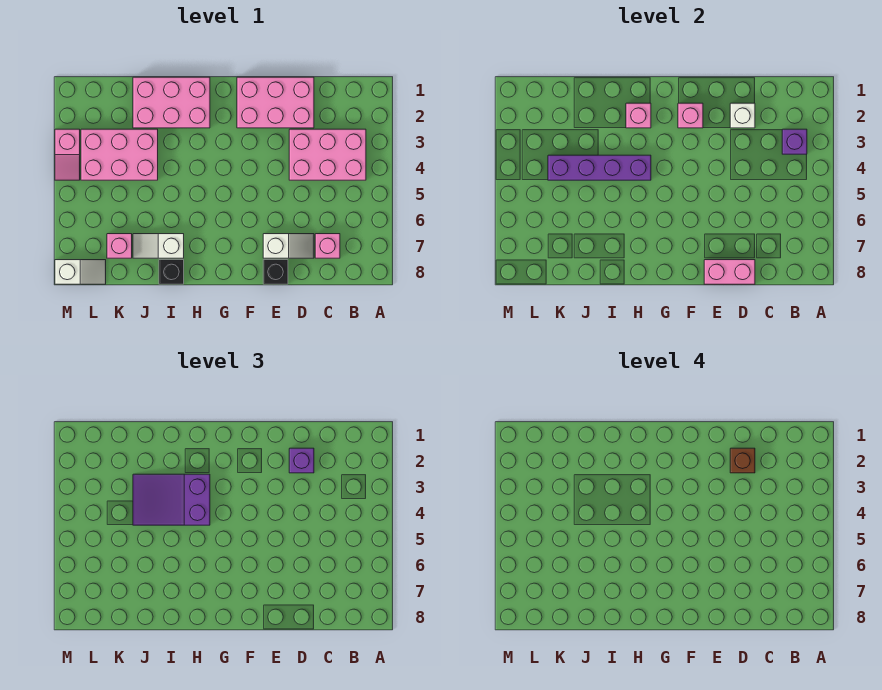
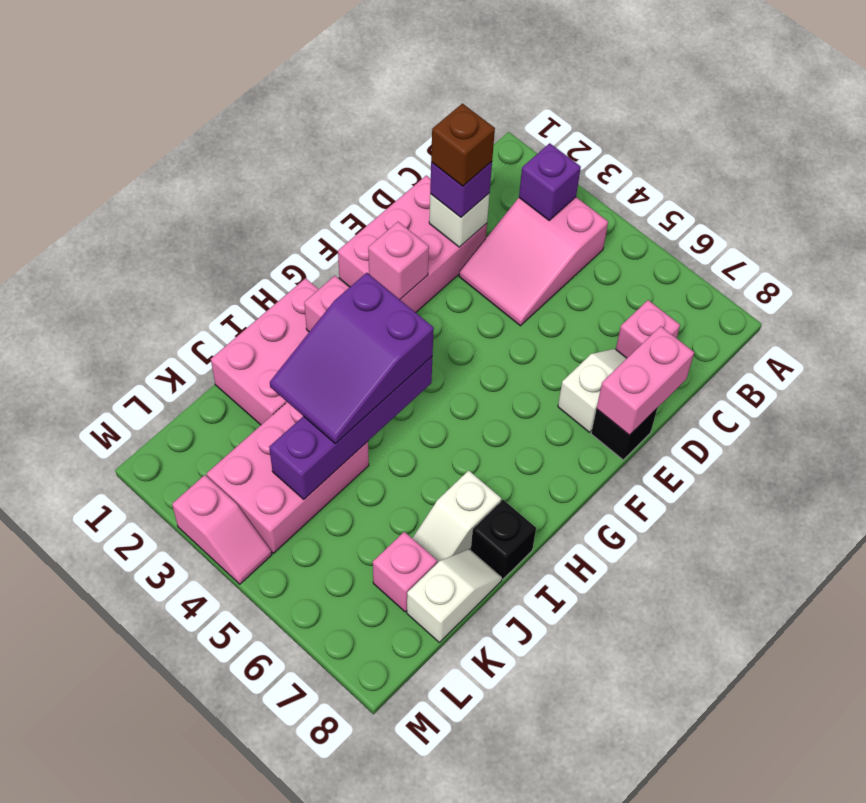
pink 2x3 brick [289,129,366,180] -> pink 2x3 slope [459,197,608,326]
white 1x2 slope [55,260,106,284] -> white 1x2 slope moved to [407,549,502,642]

